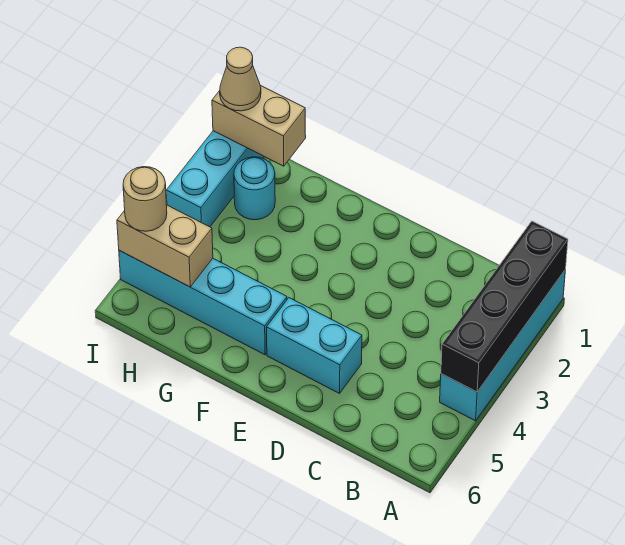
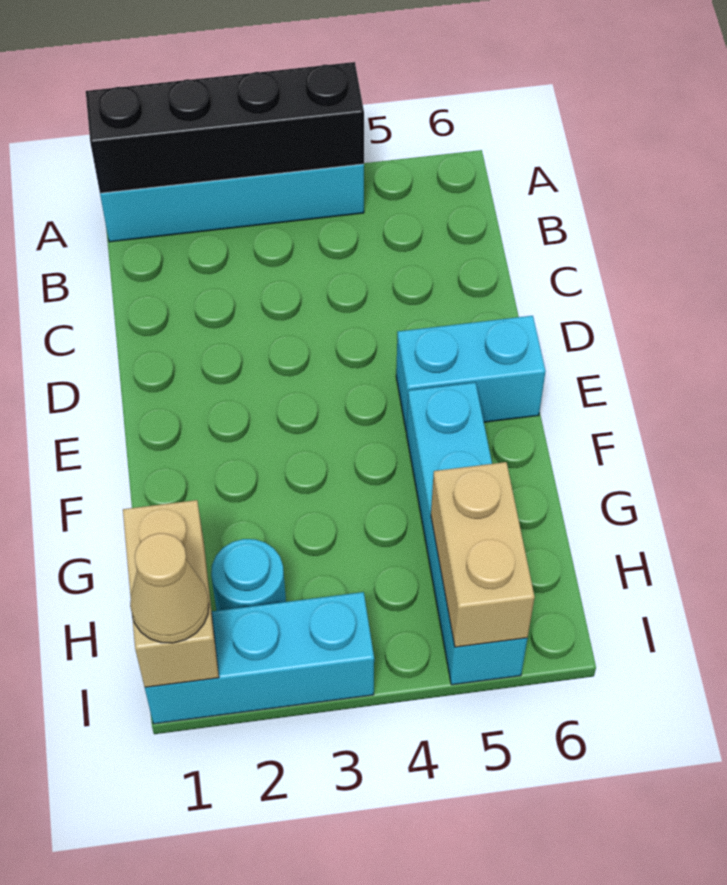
cyan 1x2 brick [267,298,362,394] -> cyan 1x2 brick turned to [396,316,546,432]
tan 1x1 round brick [123,167,167,231] -> none

